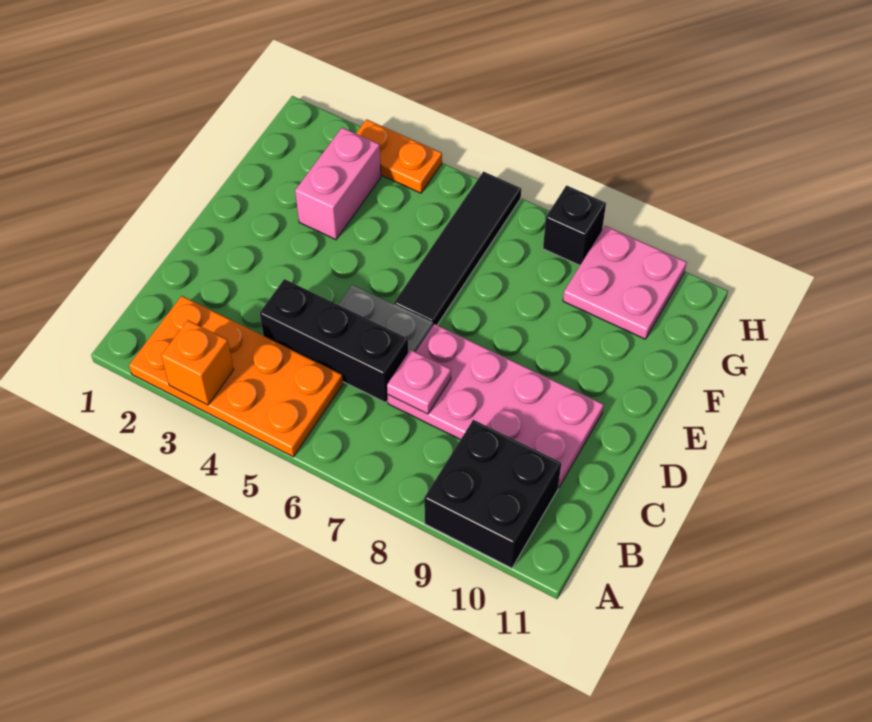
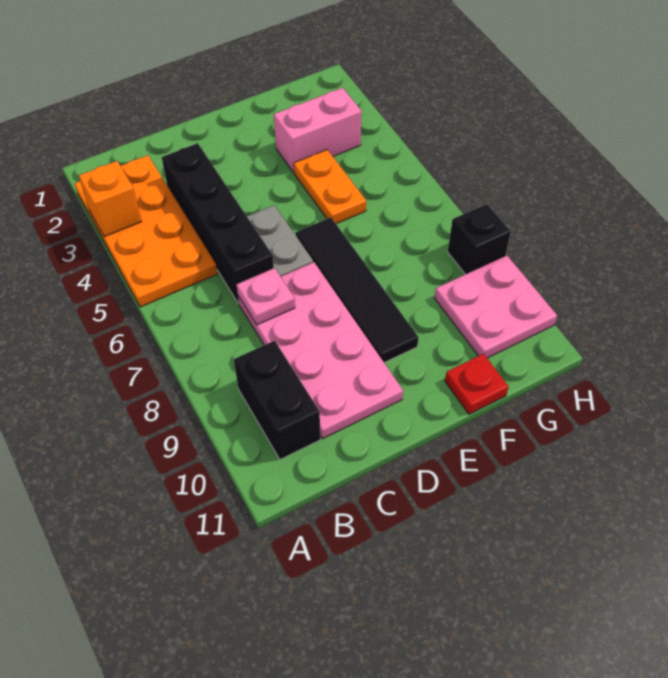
black 2x2 brick [424,420,561,568] -> black 1x2 brick [234,341,320,460]
black 1x3 brick [260,279,408,403] -> black 1x4 brick [162,143,274,304]
black 1x4 tile [394,172,521,326] -> black 1x4 tile turned to [296,217,419,363]
none -> red 1x1 plate [445,354,509,414]
orange 1x2 plate [356,119,442,193] -> orange 1x2 plate moved to [294,150,366,224]

